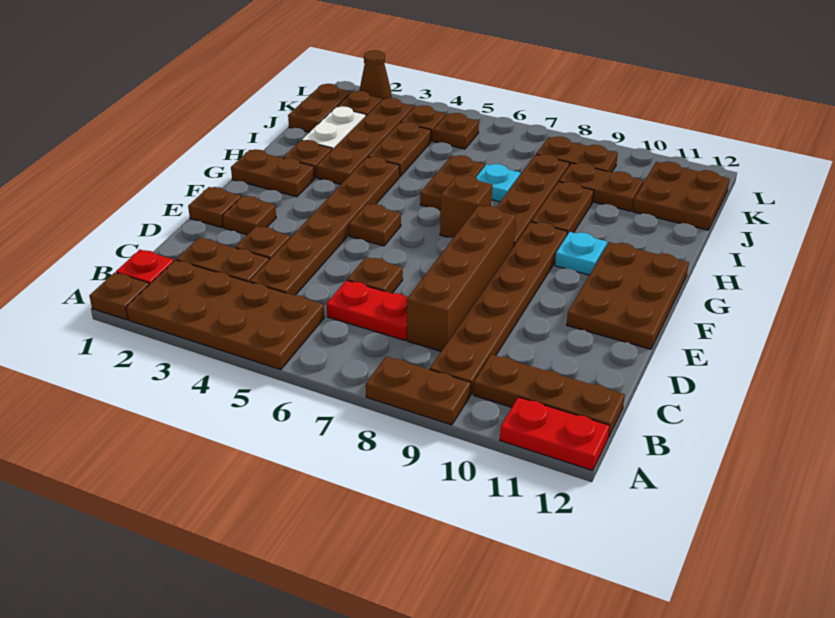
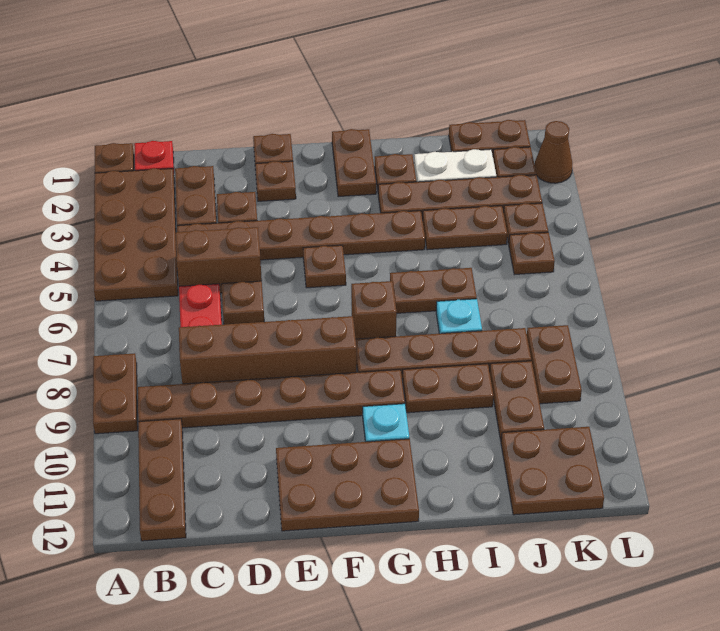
red 1x2 plate [500,397,610,470] -> none
none -> brown 1x2 brick [176,227,262,293]

